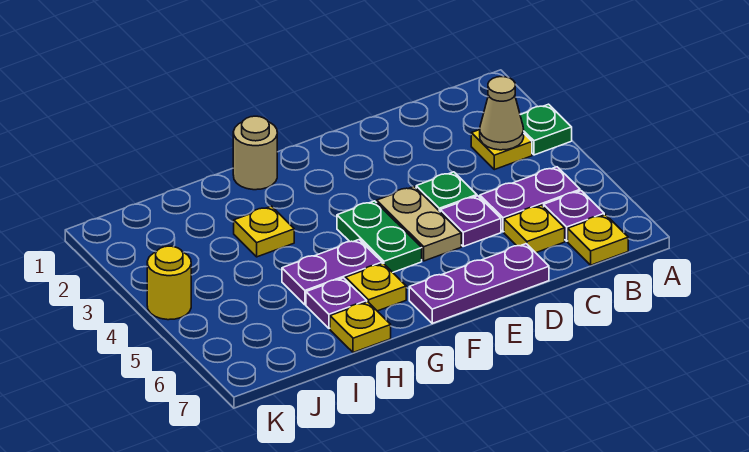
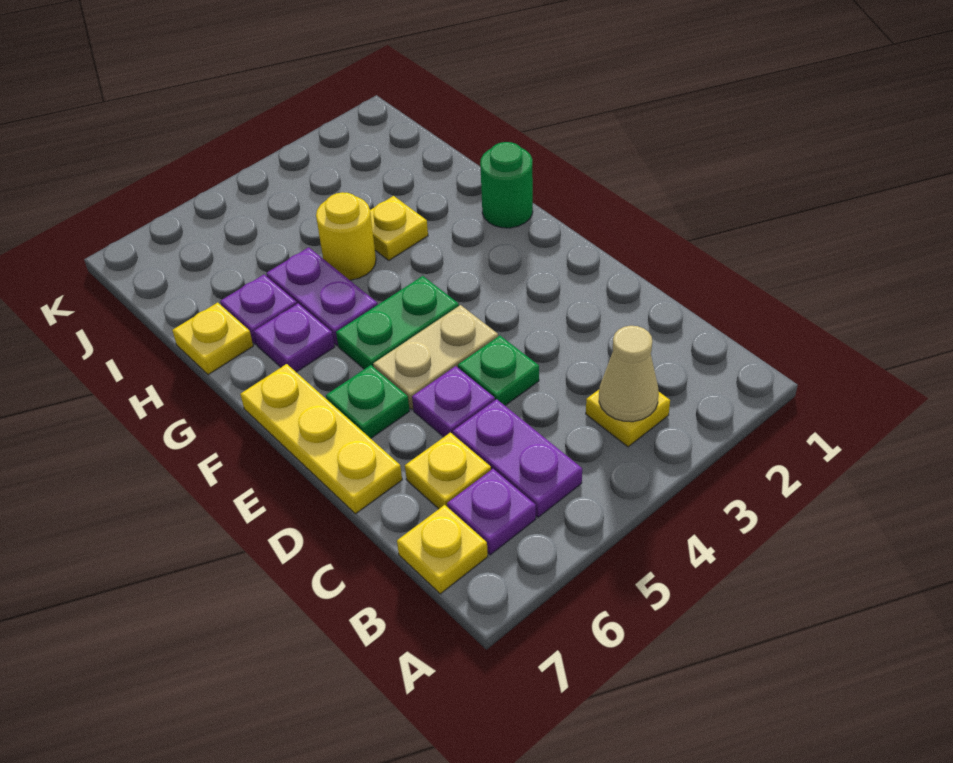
green 1x1 plate [520,104,572,155] -> green 1x1 plate moved to [326,365,409,438]
purple 1x3 plate [409,244,549,323] -> yellow 1x3 plate [240,364,402,514]
tan 1x1 round brick [233,116,277,190] -> green 1x1 round brick [480,142,533,228]
yellow 1x1 plate [346,263,406,311] -> purple 1x1 plate [254,303,334,372]
yellow 1x1 round brick [147,246,191,320] -> yellow 1x1 round brick moved to [316,192,376,280]

